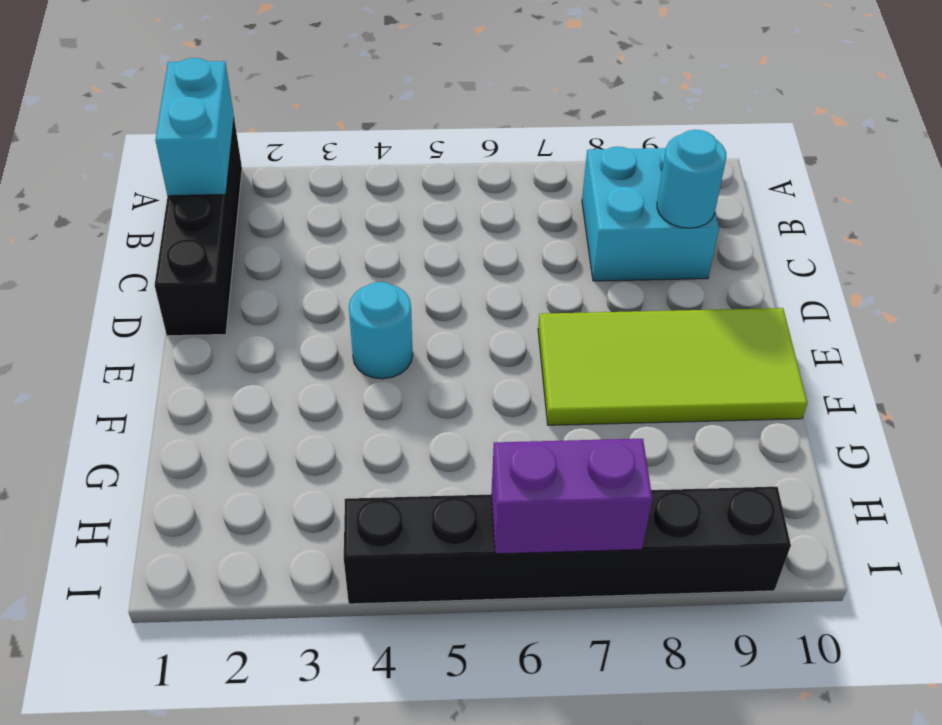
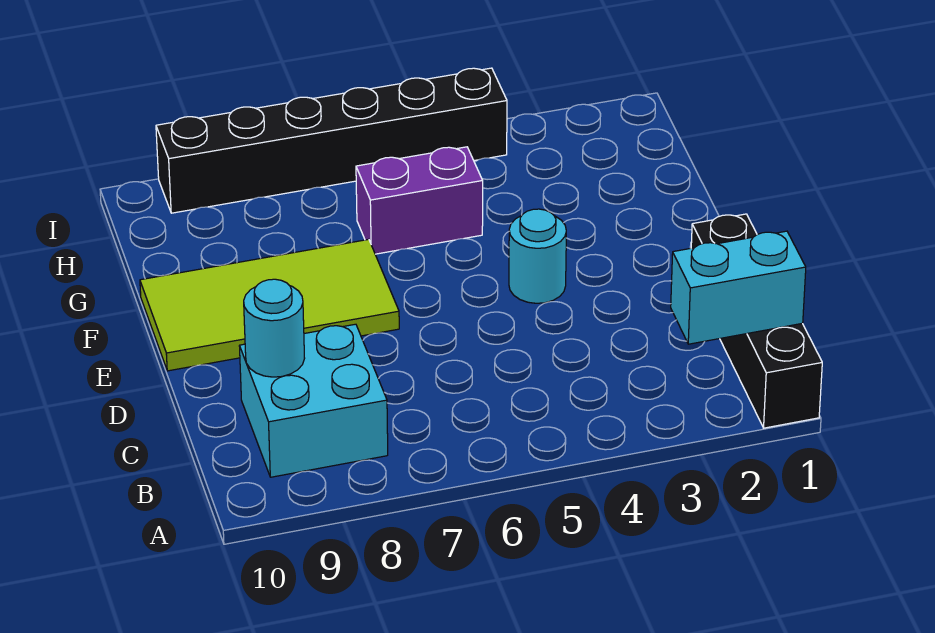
cyan 1x2 brick [155,58,234,196] -> cyan 1x2 brick turned to [671,231,806,344]
purple 1x2 brick [491,439,652,554] -> purple 1x2 brick moved to [356,147,483,254]

